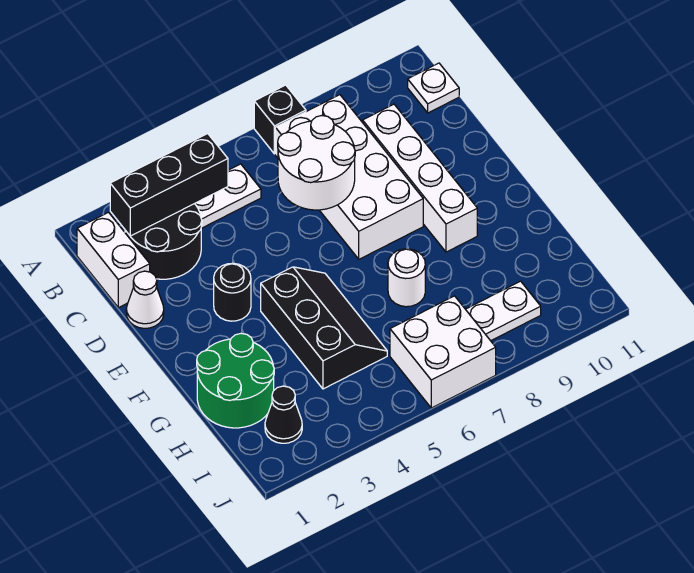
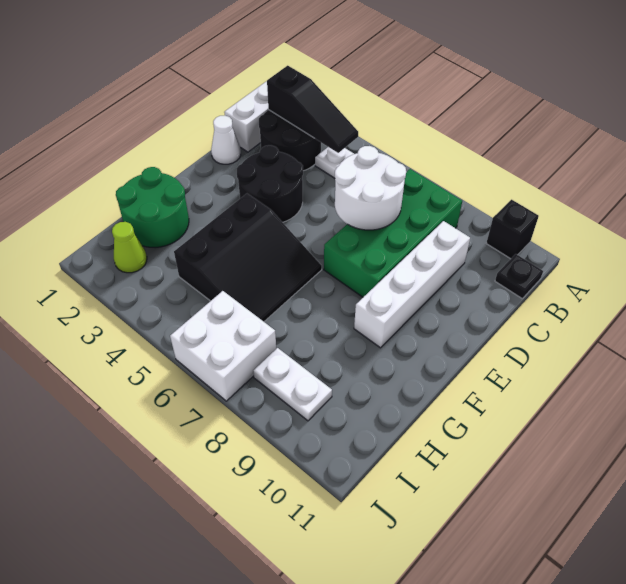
black 1x1 brick [254,85,306,154] -> black 1x1 brick moved to [486,200,539,259]
black 1x3 brick [110,134,228,236] -> black 1x3 slope [267,66,358,153]
white 2x4 brick [275,95,423,259] -> green 2x4 brick [324,169,462,297]
white 1x1 plate [408,63,459,113] -> black 1x1 plate [495,254,543,299]
black 1x1 round brick [214,263,251,321] -> black 2x2 round brick [237,145,303,222]
black 2x3 slope [261,267,387,389] -> black 3x3 slope [174,194,322,322]
white 1x1 round brick [388,249,425,307] -> none
black 1x1 cone [265,386,302,443] -> lime 1x1 cone [112,222,147,273]

